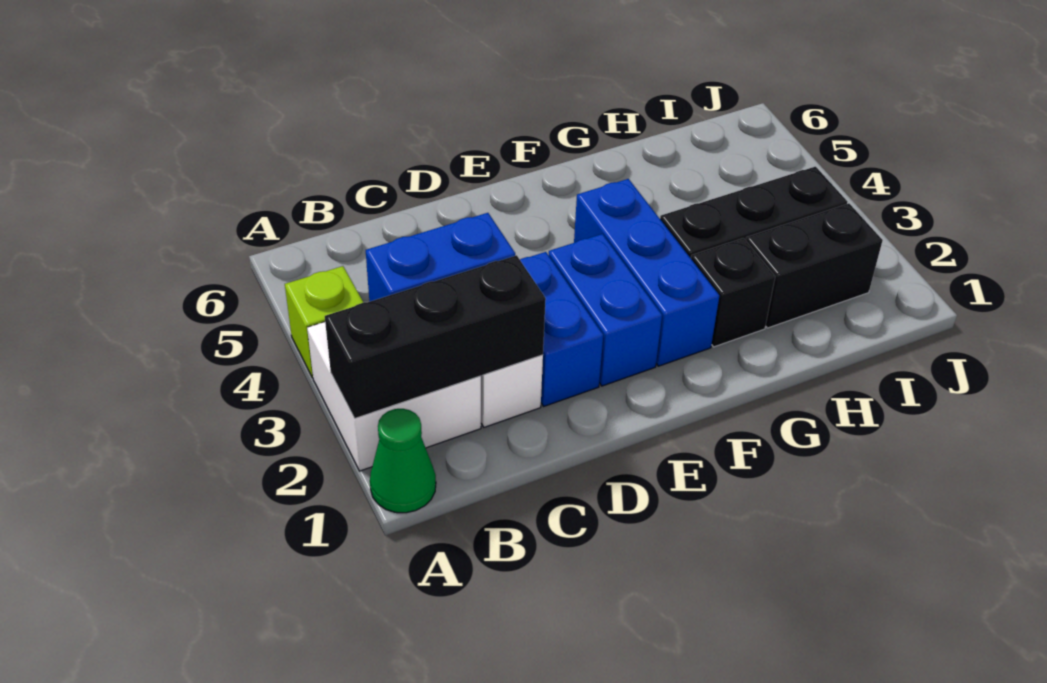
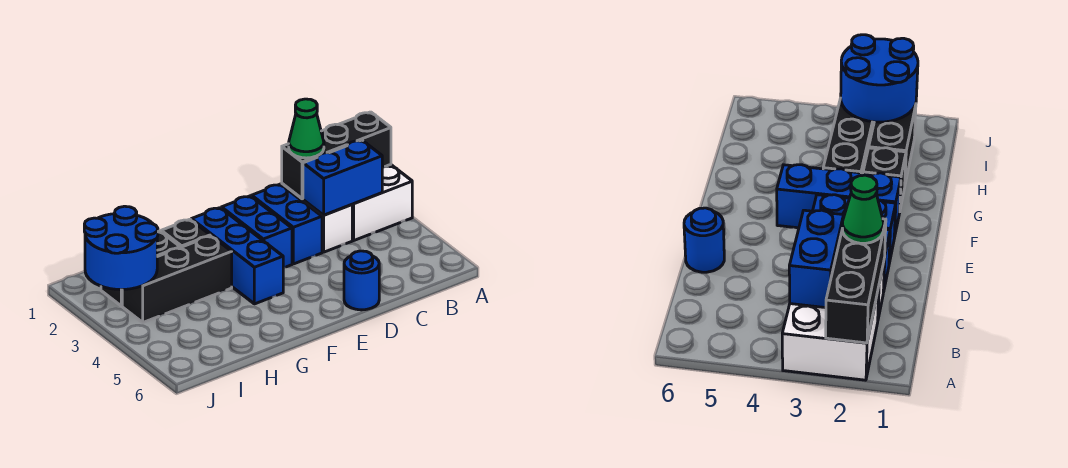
green 1x1 cone [370,409,436,513] -> green 1x1 cone moved to [289,99,324,158]
lime 1x1 brick [285,266,364,378] -> none
none -> blue 1x1 round brick [344,251,379,310]
none -> blue 2x2 round brick [84,206,158,290]

